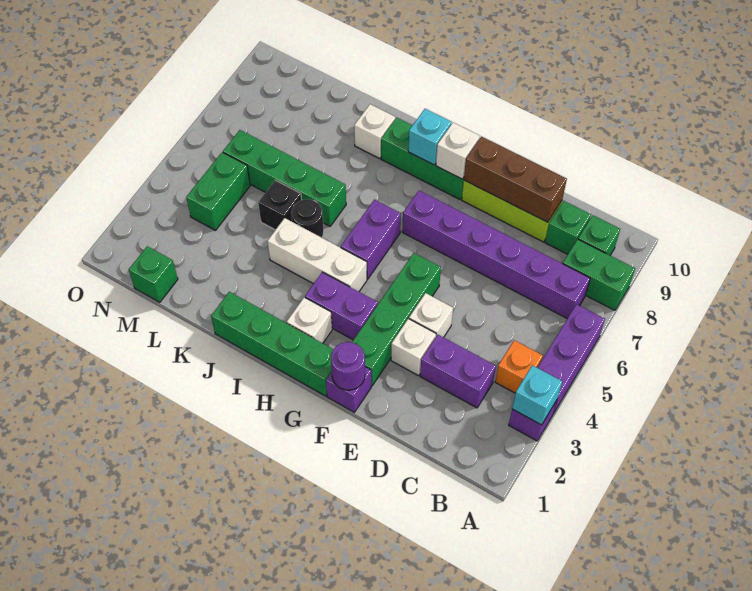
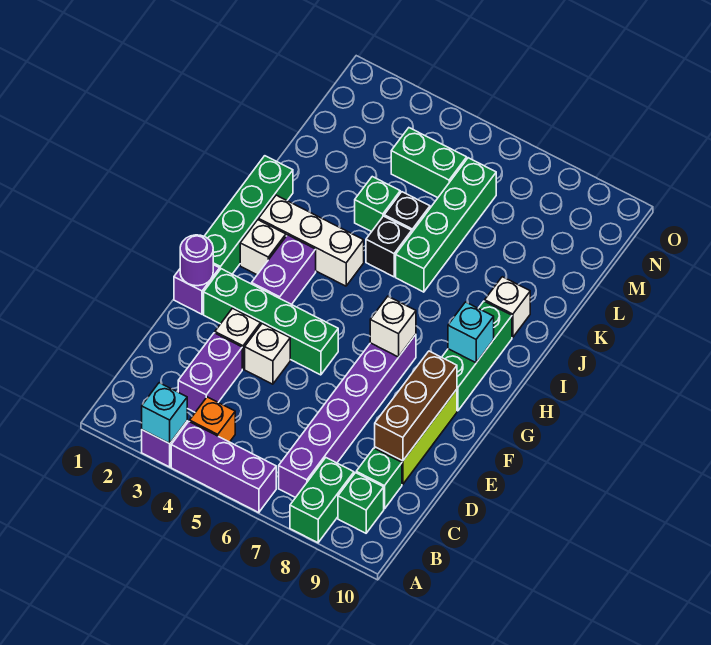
white 1x1 brick [436,123,480,179] -> white 1x1 brick moved to [370,296,416,357]
white 1x3 brick [267,218,367,292] -> white 1x3 brick turned to [259,195,364,286]
purple 1x2 brick [341,200,401,279] -> none
black 1x1 round brick [291,199,324,238] -> black 1x1 brick [366,216,412,277]
green 1x1 brick [129,246,178,302] -> green 1x1 brick moved to [355,177,400,232]

